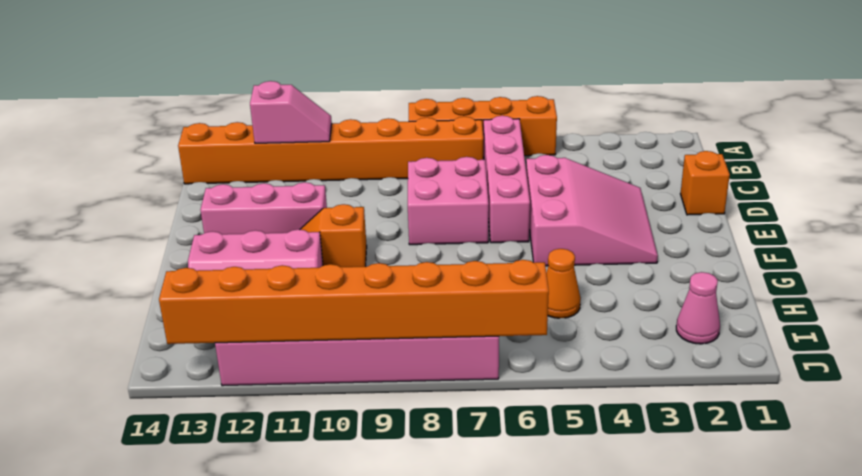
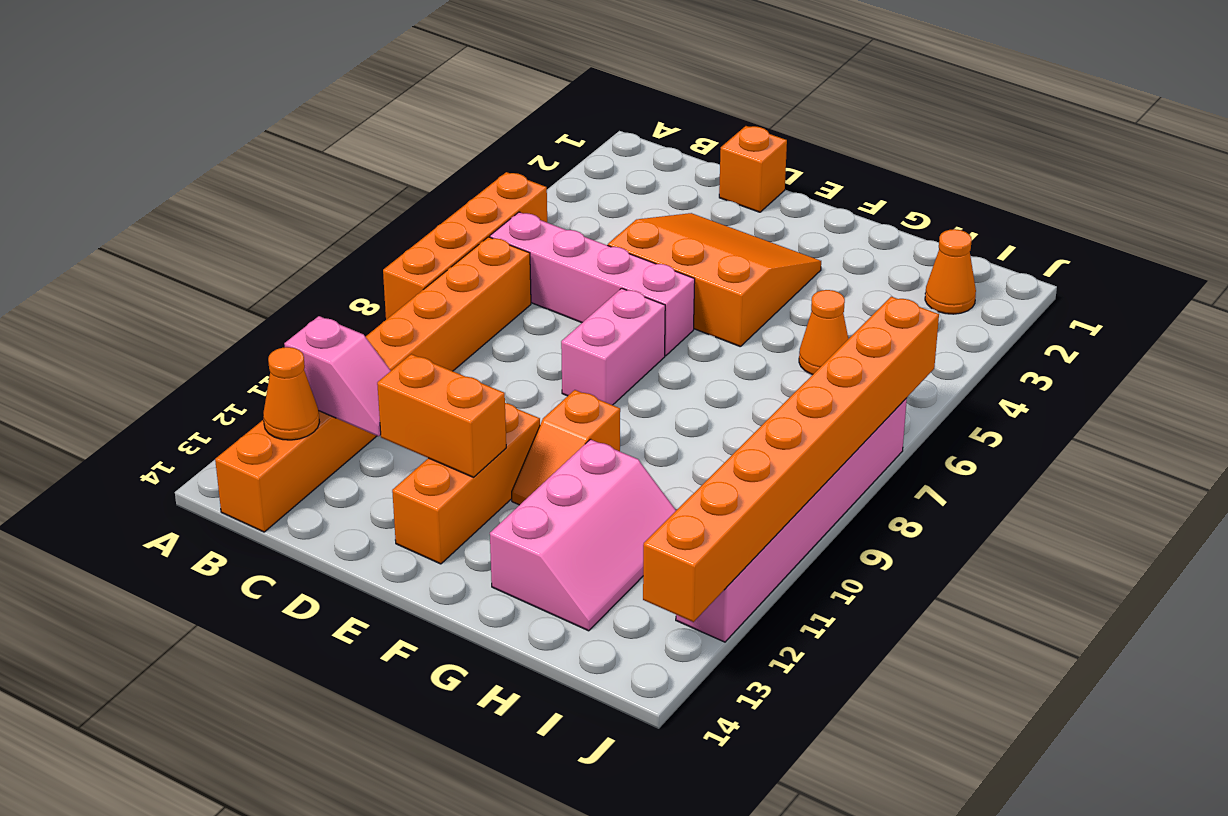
pink 1x2 slope [250,81,332,143] -> pink 1x2 slope turned to [284,316,391,436]
none -> orange 1x1 cone [263,347,319,440]
pink 3x3 slope [526,155,658,266] -> orange 3x3 slope [608,213,821,347]
pink 2x2 brick [408,157,489,245] -> pink 1x2 brick [561,288,665,405]
none -> orange 1x2 brick [377,354,506,477]
pink 1x3 brick [201,182,327,234] -> orange 1x3 brick [392,403,540,564]
pink 1x1 cone [676,272,720,344] -> orange 1x1 cone [925,229,976,314]

